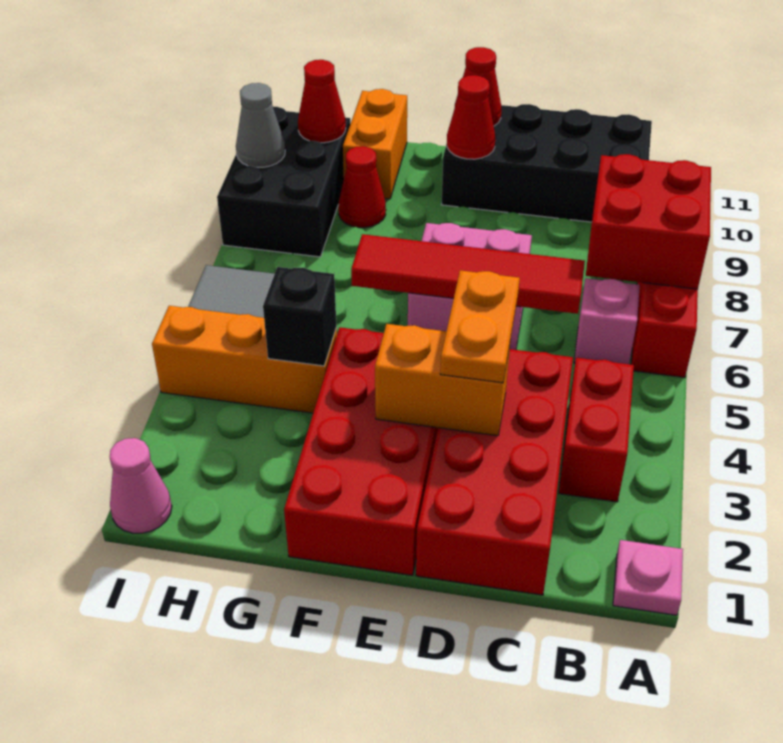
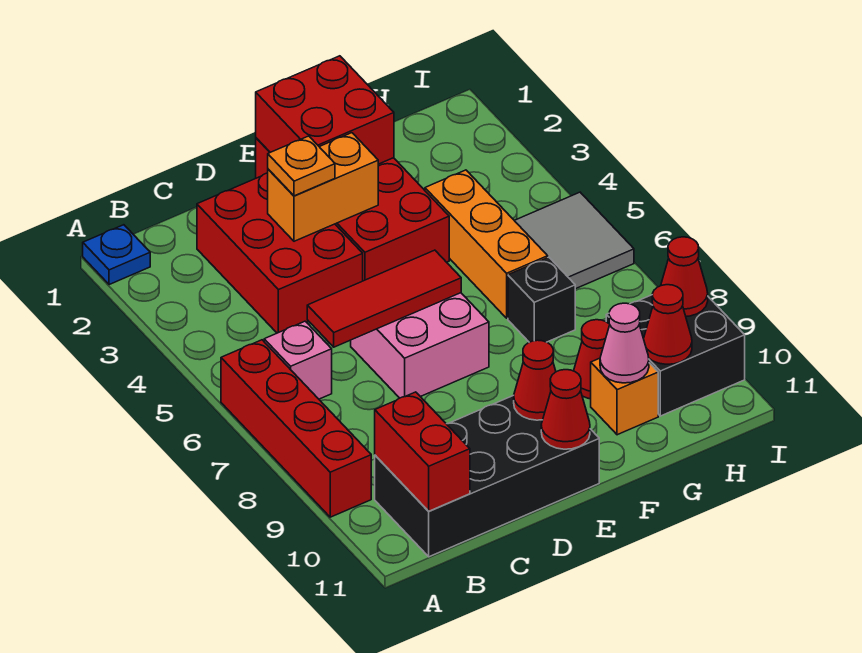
pink 1x1 plate [613,540,683,615] -> blue 1x1 plate [83,225,150,285]
red 2x2 brick [586,154,711,289] -> red 2x2 brick moved to [256,56,394,164]
red 1x2 brick [559,358,634,502] -> red 1x2 brick moved to [375,392,470,511]
red 2x4 brick [416,349,573,595] -> red 2x3 brick [197,173,363,333]
red 1x4 tile [351,234,585,314] -> red 1x3 tile [307,250,461,347]
orange 1x2 plate [440,270,520,383] -> orange 1x1 plate [268,136,335,196]
orange 1x3 brick [152,306,337,413] -> orange 1x3 brick turned to [425,170,548,318]
black 1x1 brick [263,267,336,366] -> black 1x1 brick moved to [508,257,575,342]
orange 1x2 brick [343,89,407,199] -> orange 1x1 brick [591,358,658,435]
black 2x3 brick [217,107,350,257] -> black 2x2 brick [606,295,745,416]
pink 1x1 cone [110,438,172,533] -> pink 1x1 cone moved to [600,303,649,383]
grey 1x1 cone [236,83,285,167] -> red 1x1 cone [661,237,708,316]

